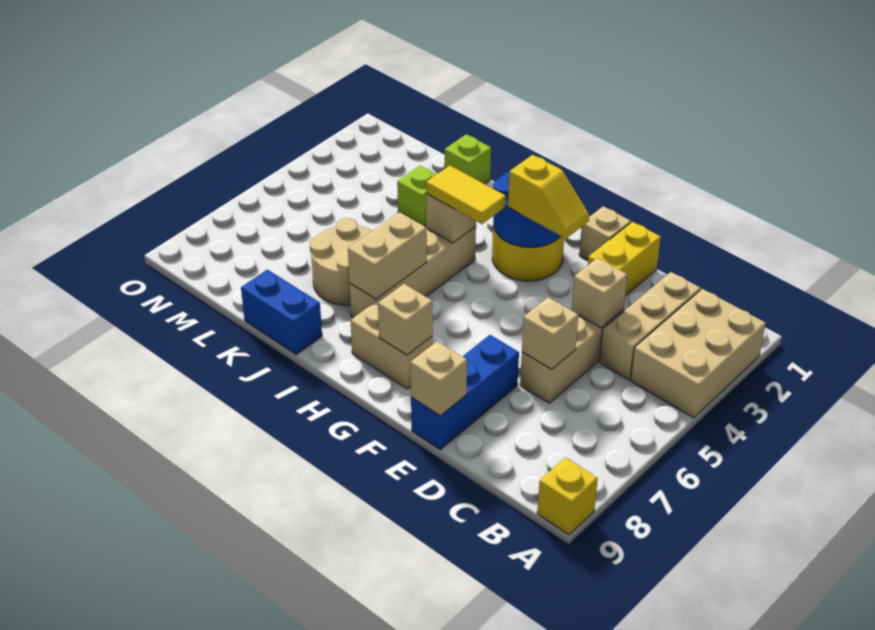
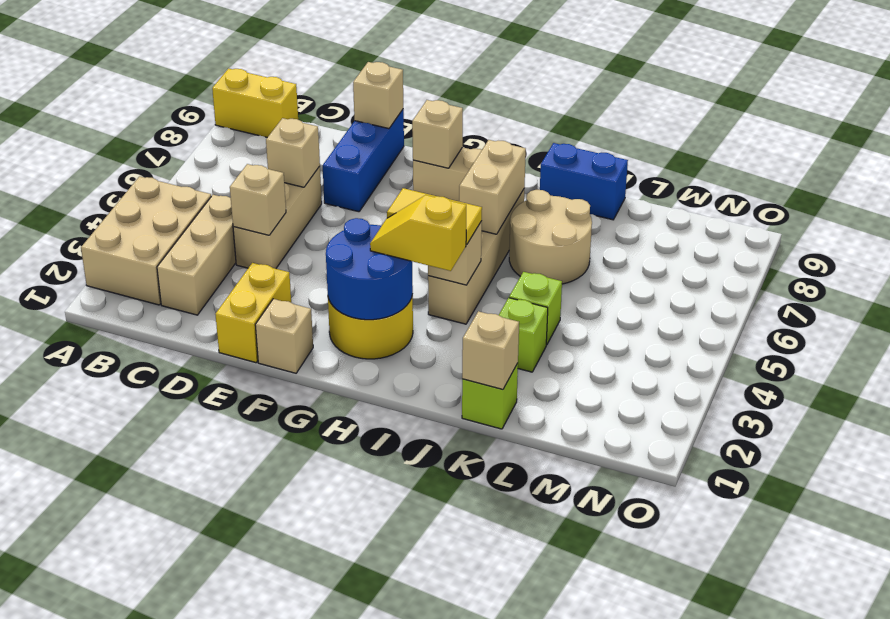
yellow 1x1 brick [537,457,598,535] -> yellow 1x2 brick [212,69,298,137]
yellow 1x2 slope [508,155,589,238] -> yellow 1x2 slope moved to [370,195,466,271]
none -> tan 1x1 brick [462,311,519,389]
none -> lime 1x1 brick [509,272,562,345]

